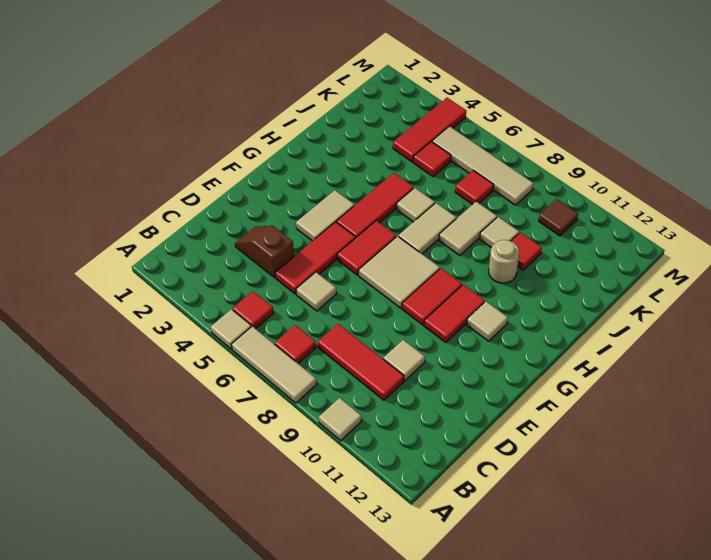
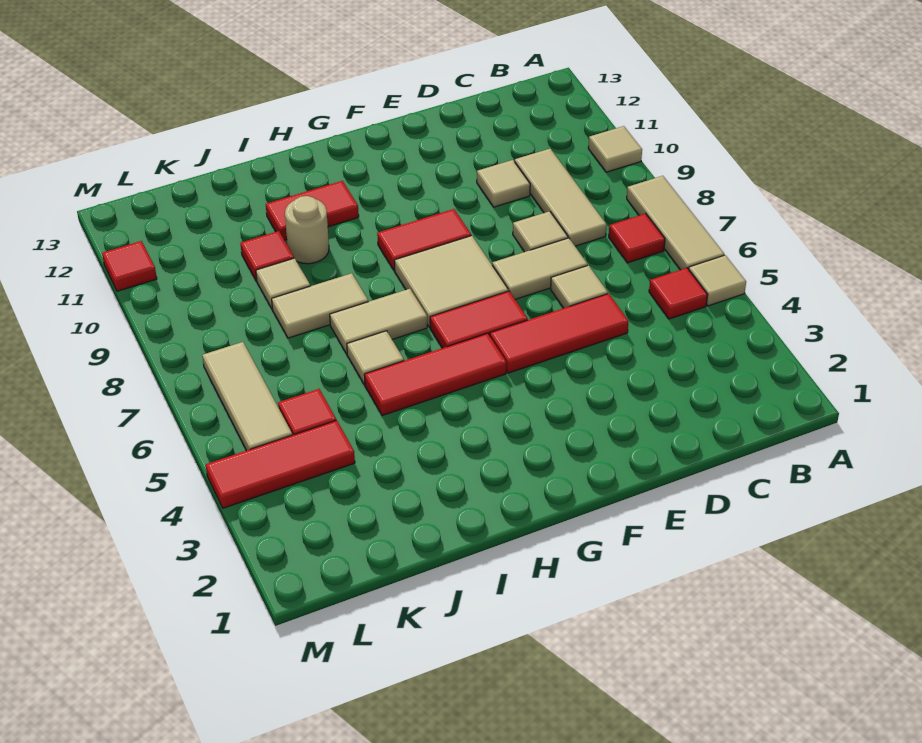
red 1x3 tile [318,324,404,400] -> tan 1x3 tile [515,149,607,246]
brown 1x2 slope [235,225,294,278] -> none
tan 1x2 tile [296,190,354,241] -> tan 1x2 tile moved to [492,238,588,299]
red 1x2 tile [424,285,485,342] -> red 1x2 tile moved to [266,181,359,240]
tan 1x1 tile [467,301,508,341] -> tan 1x1 tile moved to [513,211,568,252]
red 1x1 tile [455,170,494,205] -> red 1x1 tile moved to [102,241,157,291]
tan 1x4 tile [432,126,533,205] -> tan 1x3 tile [202,342,292,451]
brown 1x1 tile [539,199,578,236] -> none

